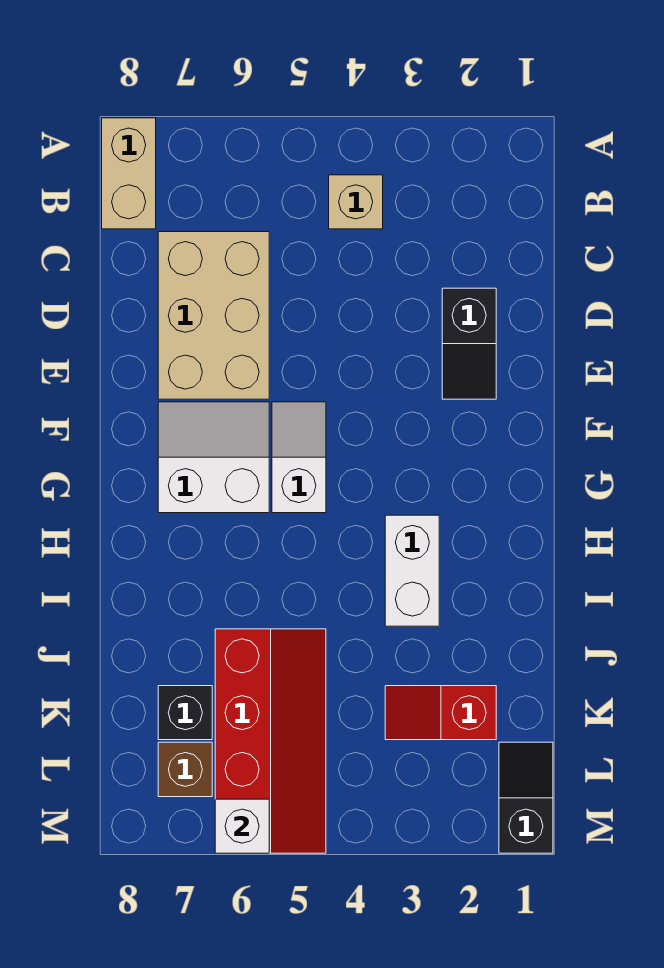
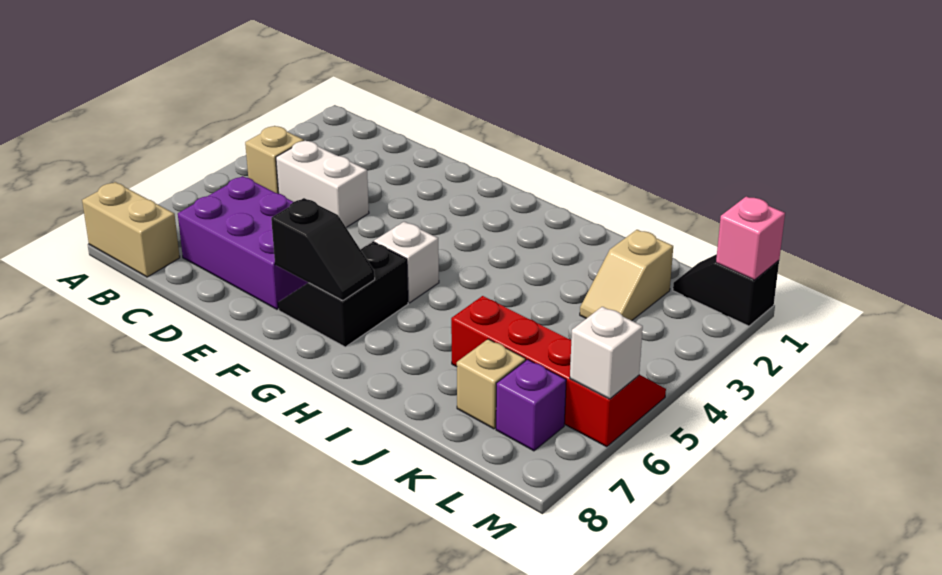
tan 2x3 brick [158,232,269,399] -> purple 2x3 brick [178,176,308,309]
black 1x2 slope [442,288,496,399] -> black 1x2 slope moved to [271,198,375,301]
white 2x2 slope [158,402,269,513] -> black 2x2 slope [278,242,408,347]
white 1x2 brick [385,515,439,626] -> white 1x2 brick moved to [276,140,369,227]
red 1x2 slope [385,686,496,740] -> tan 1x2 slope [580,230,673,321]
black 1x1 brick [158,686,212,740] -> tan 1x1 brick [457,339,526,429]
brown 1x1 brick [158,742,212,797] -> purple 1x1 brick [496,359,566,451]
none -> pink 1x1 brick [716,196,785,280]

